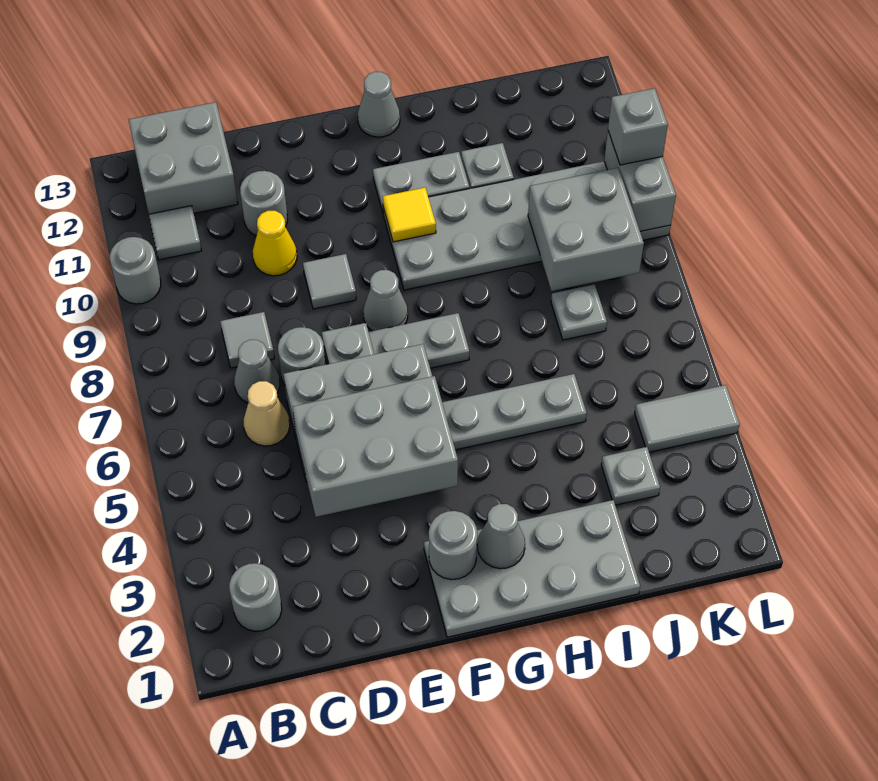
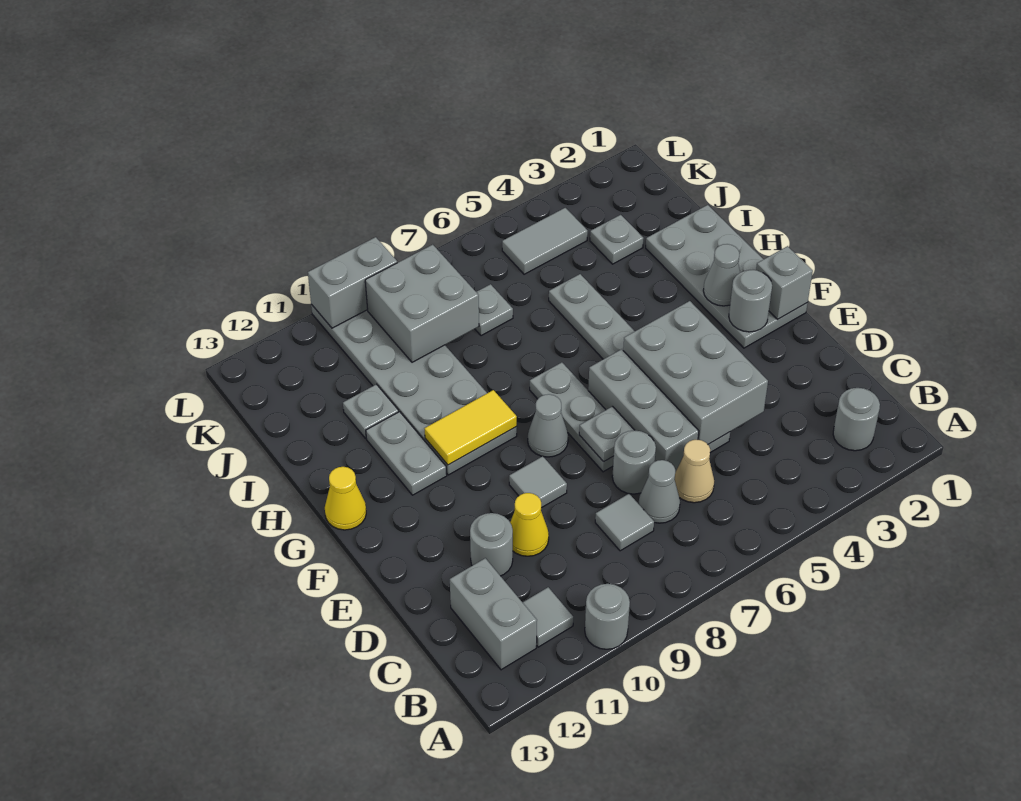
grey 2x2 brick [129,102,238,214] -> grey 1x2 brick [450,558,537,670]
yellow 1x1 tile [383,188,436,242] -> yellow 1x2 tile [425,390,517,465]
grey 1x1 cone [358,72,400,137] -> yellow 1x1 cone [325,467,366,530]
grey 1x2 tile [635,385,740,452] -> grey 1x2 tile turned to [502,208,588,274]
grey 1x1 brick [608,88,668,165] -> grey 1x1 brick moved to [756,246,813,319]

